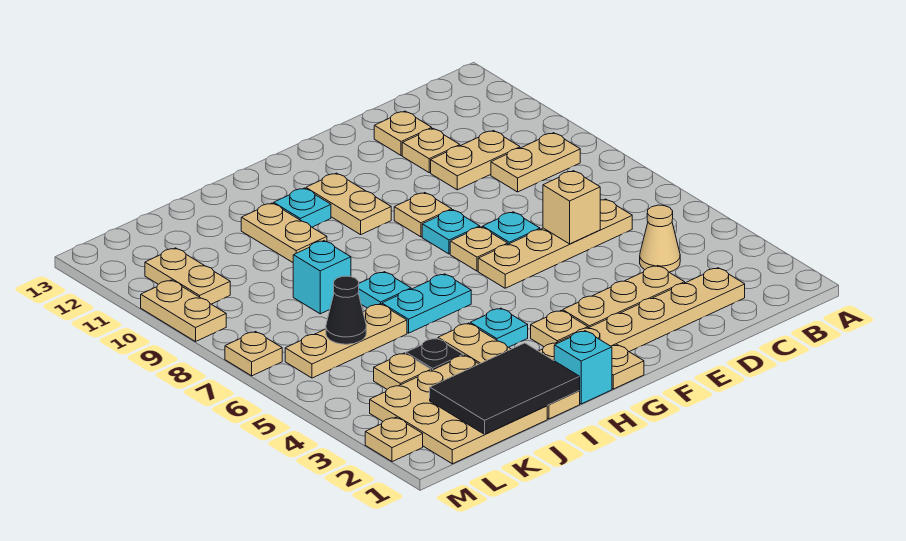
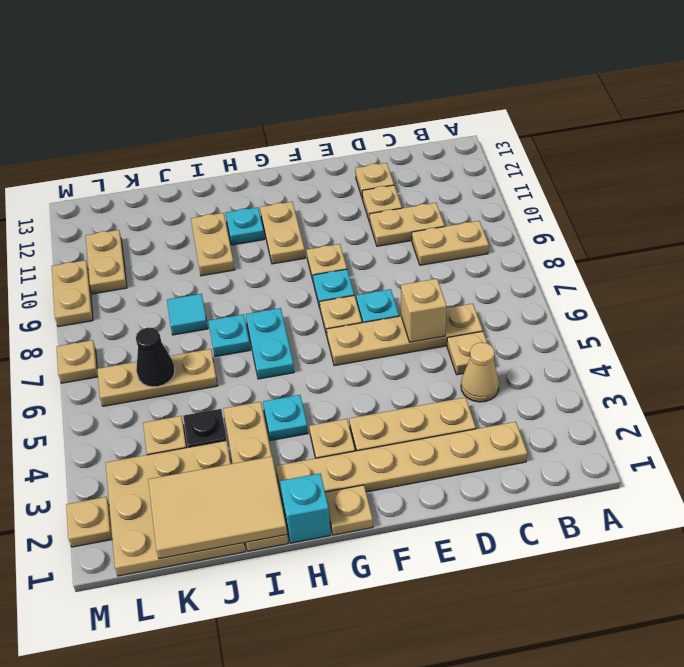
none -> tan 1x1 plate [447,331,487,375]
cyan 1x2 plate [382,274,471,333] -> cyan 1x2 plate turned to [246,308,294,379]
black 2x3 tile [430,343,580,434] -> tan 2x3 tile [148,457,287,559]
cyan 1x1 brick [293,241,351,314] -> cyan 1x1 tile [167,294,208,335]

